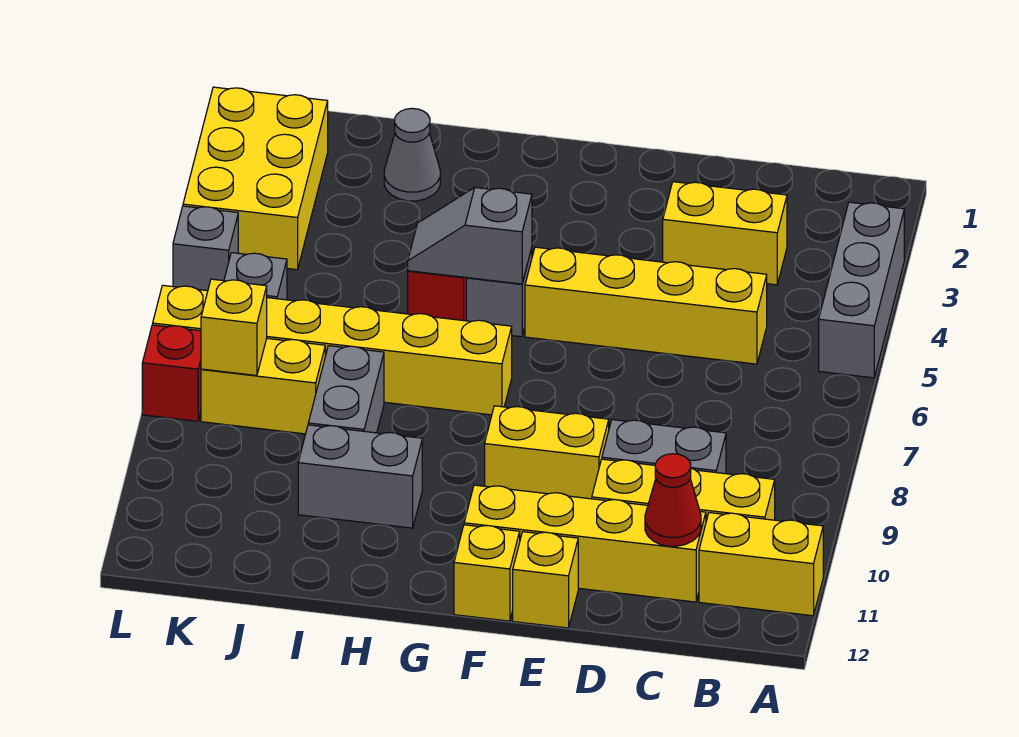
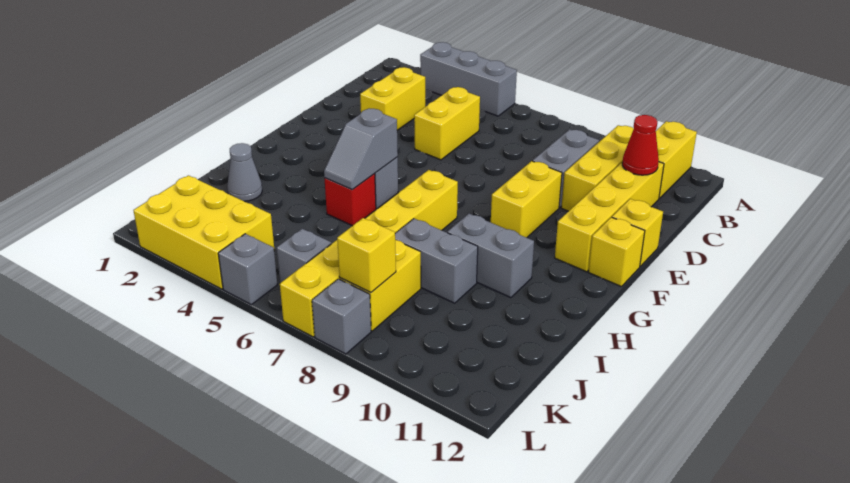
yellow 1x4 brick [525,247,767,364] -> yellow 1x2 brick [414,87,480,160]
grey 1x2 brick [298,425,422,528] -> grey 1x2 brick turned to [447,214,534,298]
red 1x1 brick [142,325,201,421] -> grey 1x1 brick [312,279,371,354]

